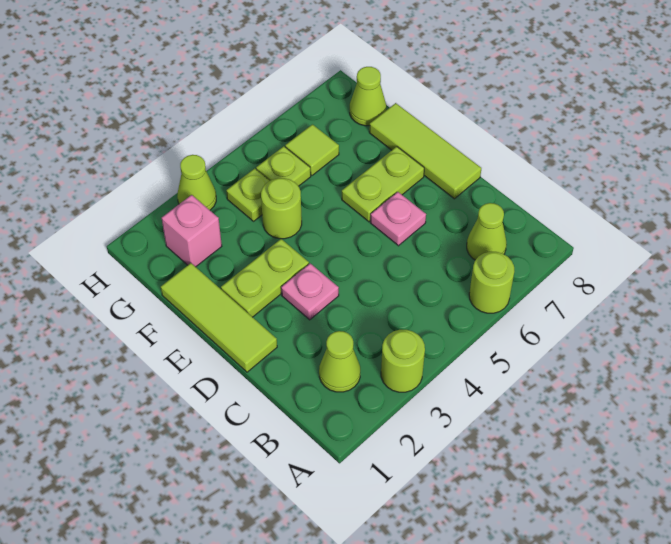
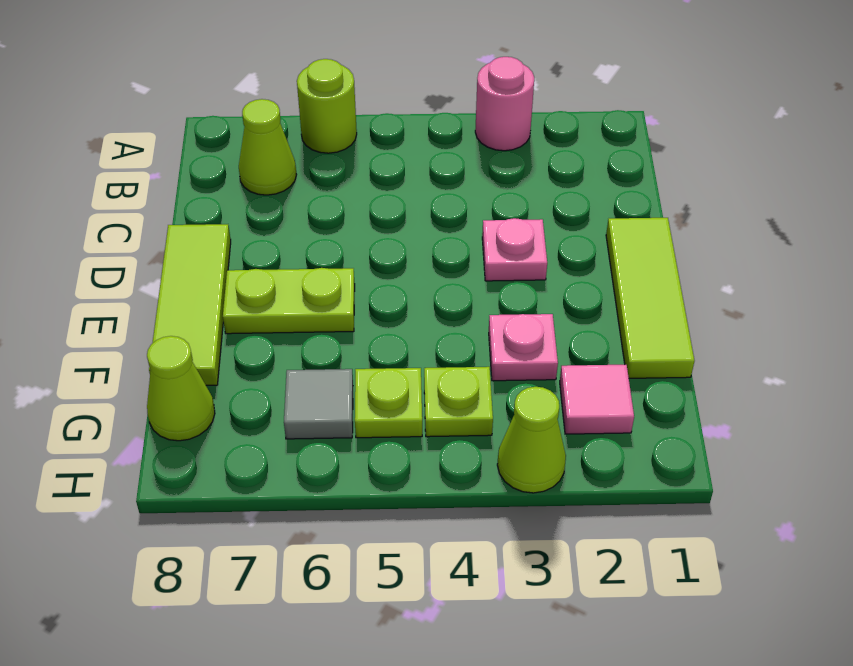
lime 1x1 round brick [381,330,425,392] -> pink 1x1 round brick [475,57,534,151]
lime 1x1 cone [319,331,360,392] -> none
pink 1x1 plate [370,192,426,246] -> pink 1x1 plate moved to [489,314,558,381]
lime 1x2 plate [221,239,309,317] -> none
lime 1x1 round brick [261,178,302,239] -> none
pink 1x1 brick [162,195,222,267] -> pink 1x1 tile [560,365,634,434]
lime 1x1 tile [285,124,339,175] -> grey 1x1 tile [284,369,353,439]

